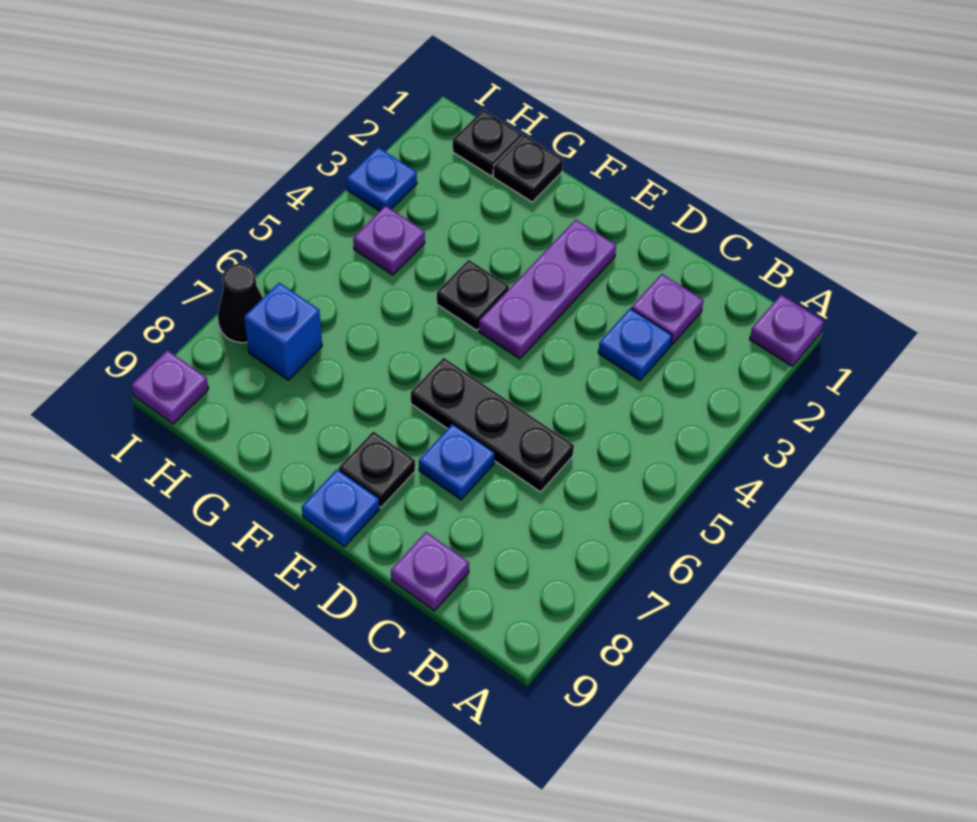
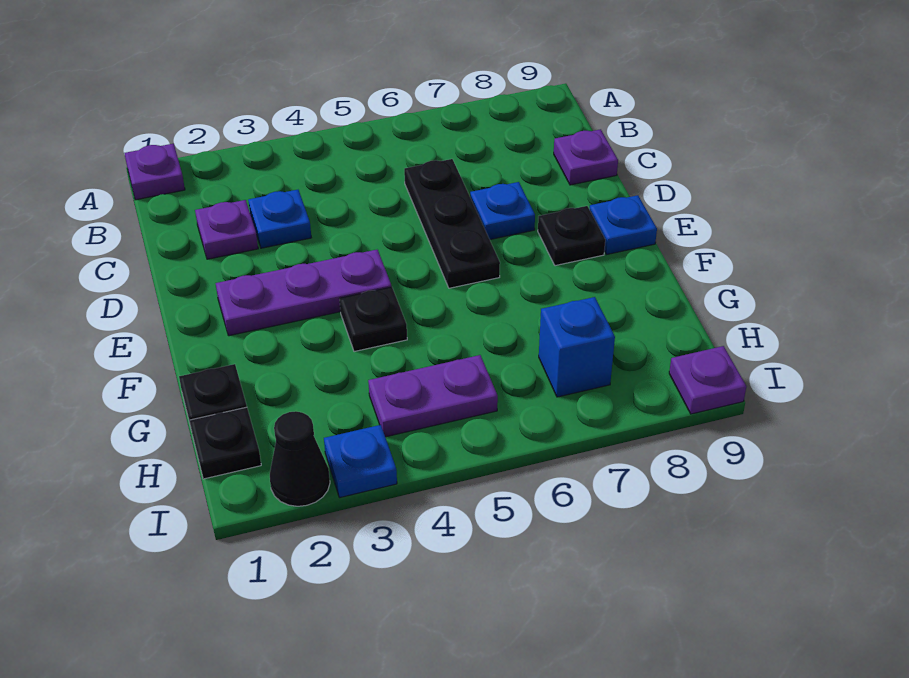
purple 1x1 plate [353,206,425,275] -> purple 1x2 plate [368,355,498,437]
black 1x1 cone [218,264,263,343] -> black 1x1 cone moved to [270,411,330,506]

